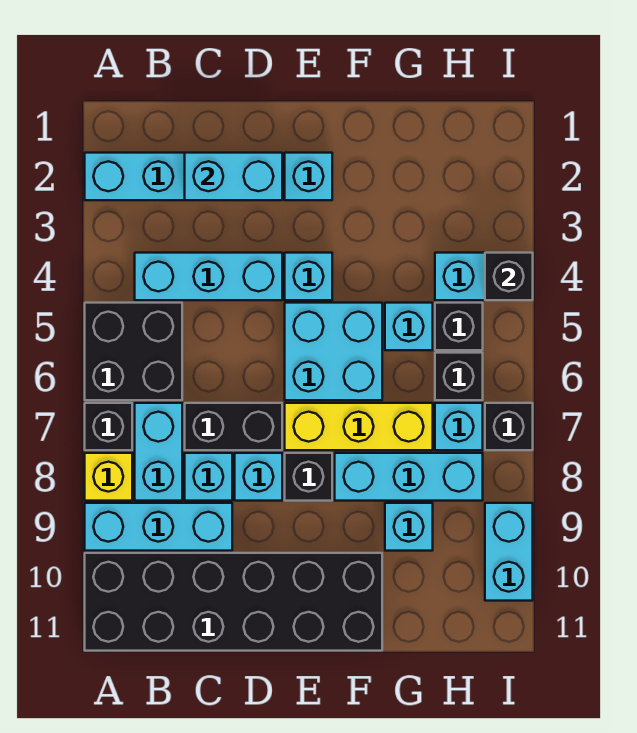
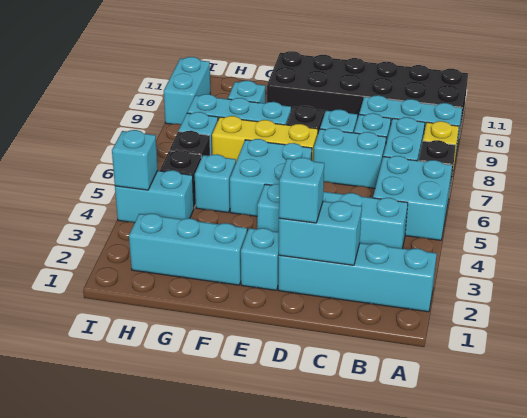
black 2x2 brick [85,303,182,400] -> cyan 2x2 brick [373,156,452,240]
black 1x2 brick [185,403,282,450] -> cyan 1x2 brick [313,128,386,188]
none -> cyan 1x1 brick [279,158,324,223]
none -> cyan 1x3 brick [129,214,247,285]
black 1x1 brick [485,253,533,300] -> cyan 1x1 brick [112,130,158,190]
black 1x1 brick [485,403,533,450] -> none

